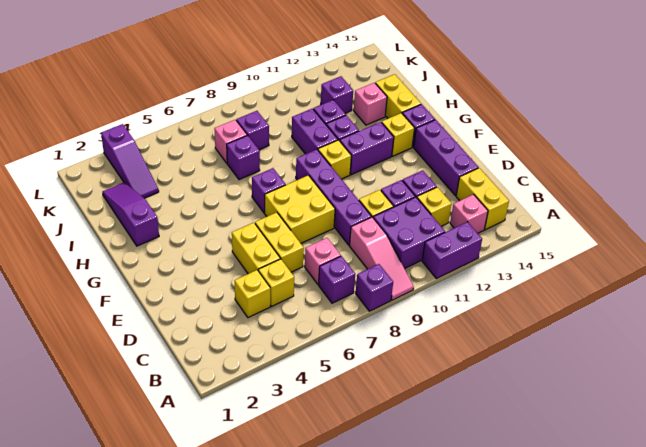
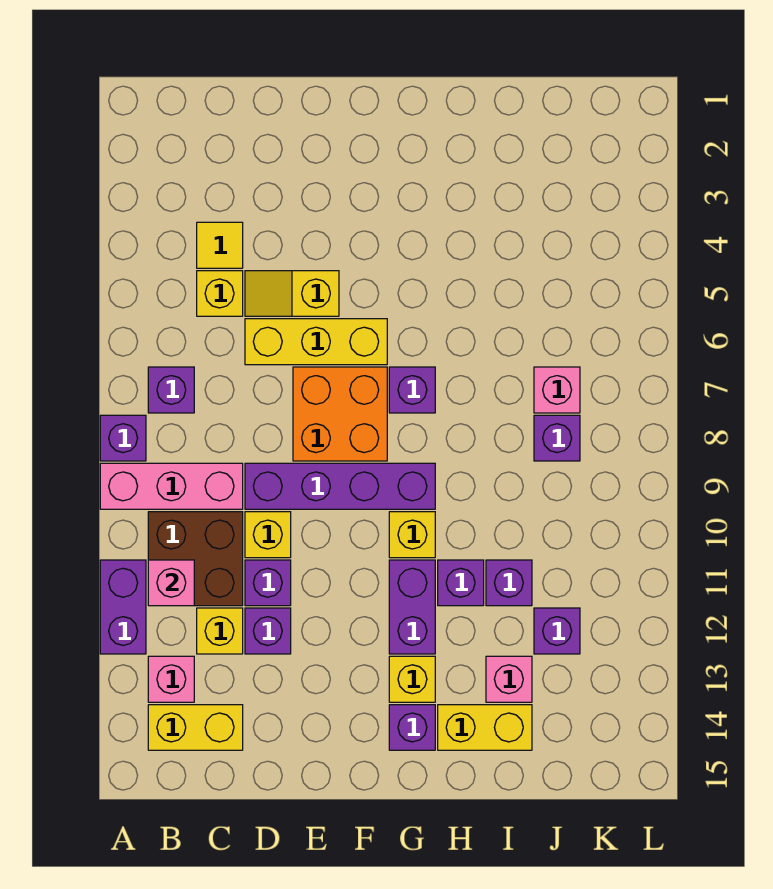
pink 1x3 slope [350,217,414,300] -> pink 1x3 brick [100,463,243,509]
purple 2x2 brick [373,197,445,269] -> brown 2x2 brick [148,512,243,606]
yellow 1x1 brick [235,270,270,318] -> yellow 1x1 tile [197,222,243,268]
pink 1x1 brick [305,238,341,284] -> pink 1x1 brick moved to [148,560,194,606]
yellow 1x2 brick [232,223,280,274] -> yellow 1x2 slope [245,271,339,316]
yellow 1x2 brick [255,212,304,272] -> yellow 1x3 brick [245,319,387,365]
purple 1x3 brick [414,120,479,196] -> none
yellow 2x2 brick [265,175,335,243] -> orange 2x2 brick [293,367,387,461]
purple 1x3 slope [102,182,159,246] -> none
purple 1x2 brick [292,109,338,154] -> none
purple 1x1 brick [227,135,260,180] -> none
purple 1x3 slope [101,124,159,198] -> none

